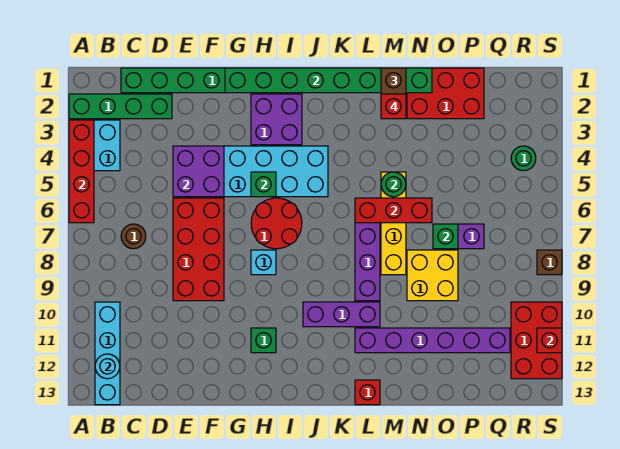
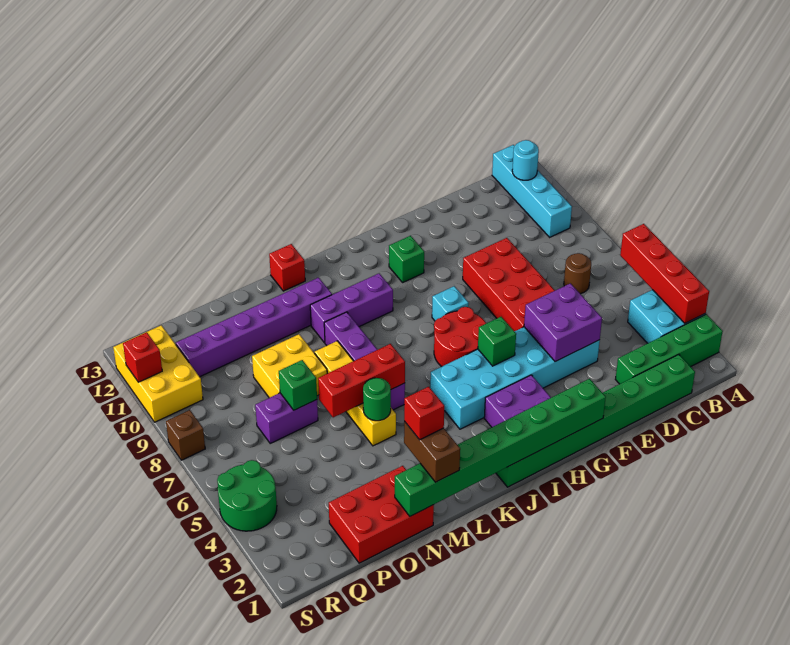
green 1x1 round brick [511,146,536,171] -> green 2x2 round brick [217,460,277,531]
red 2x3 brick [511,302,562,379] -> yellow 2x3 brick [113,325,203,422]

